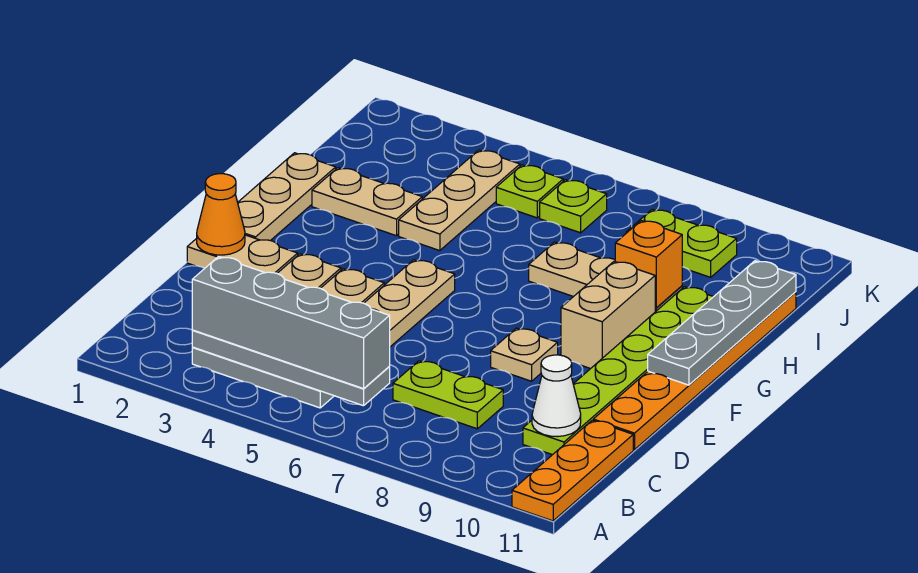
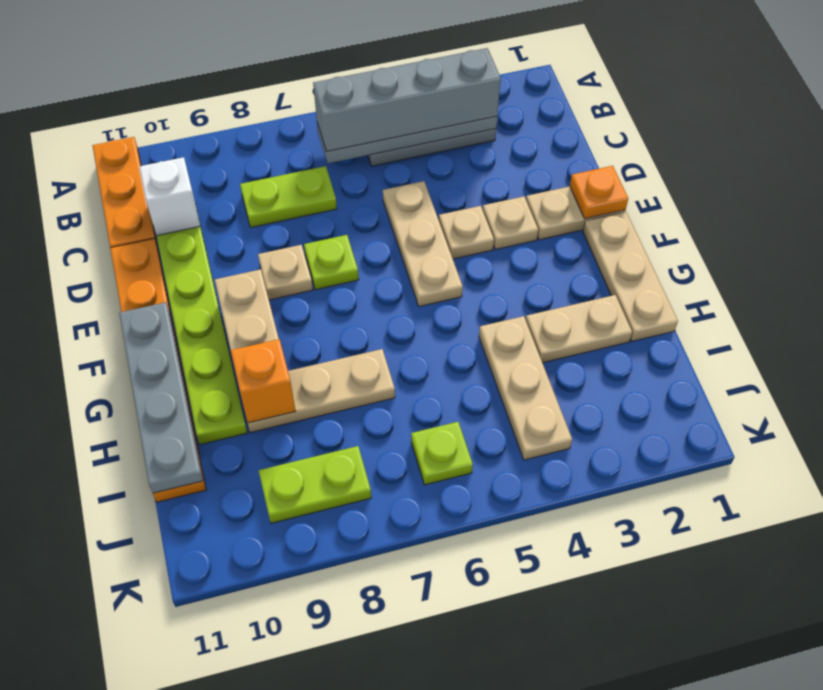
white 1x1 cone [532,355,581,437] -> white 1x1 brick [139,157,200,236]
orange 1x1 cone [197,174,245,255] -> orange 1x1 plate [570,166,628,219]
lime 1x1 plate [496,165,563,218] -> lime 1x1 plate moved to [304,235,359,290]

